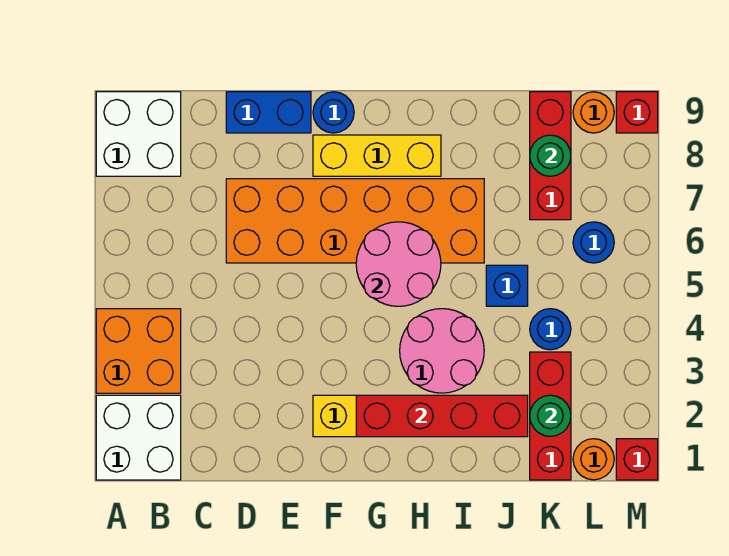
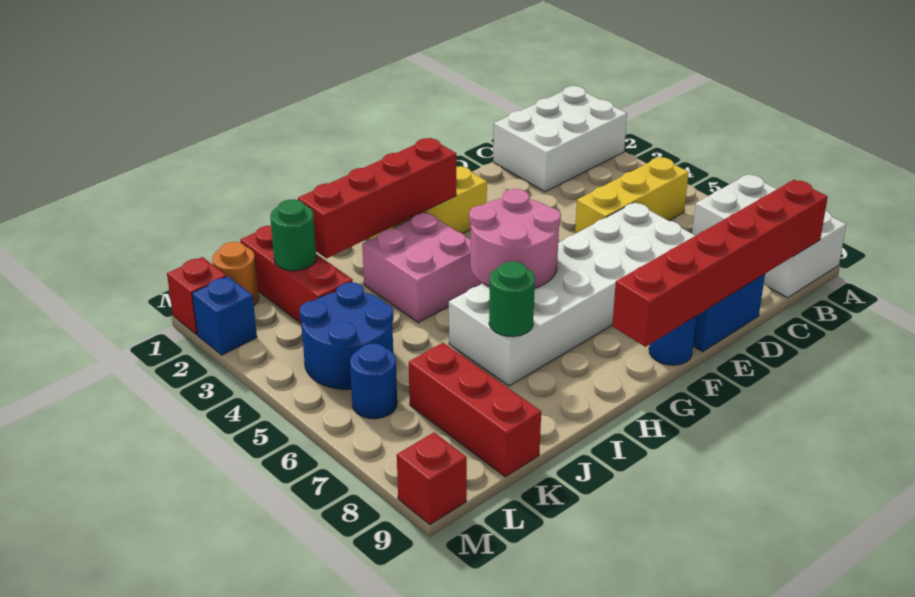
white 2x2 brick [96,395,181,480] -> white 2x3 brick [493,86,627,192]
orange 2x2 brick [96,309,181,393] -> none
white 2x2 brick [96,92,181,176] -> white 2x3 brick [692,174,846,298]
none -> red 1x6 brick [612,180,828,347]
orange 2x6 brick [226,179,484,263] -> white 2x6 brick [449,202,695,386]
yellow 1x3 brick [313,135,441,176] -> yellow 1x3 brick moved to [575,157,689,234]
pink 2x2 round brick [400,309,484,393] -> pink 2x2 brick [362,212,482,323]
blue 1x1 brick [486,265,528,306] -> blue 1x1 brick moved to [192,276,257,355]
blue 1x1 round brick [530,309,571,350] -> blue 2x2 round brick [300,282,394,389]
green 1x1 round brick [530,135,571,176] -> green 1x1 round brick moved to [489,261,535,337]
orange 1x1 round brick [573,92,614,133] -> none

